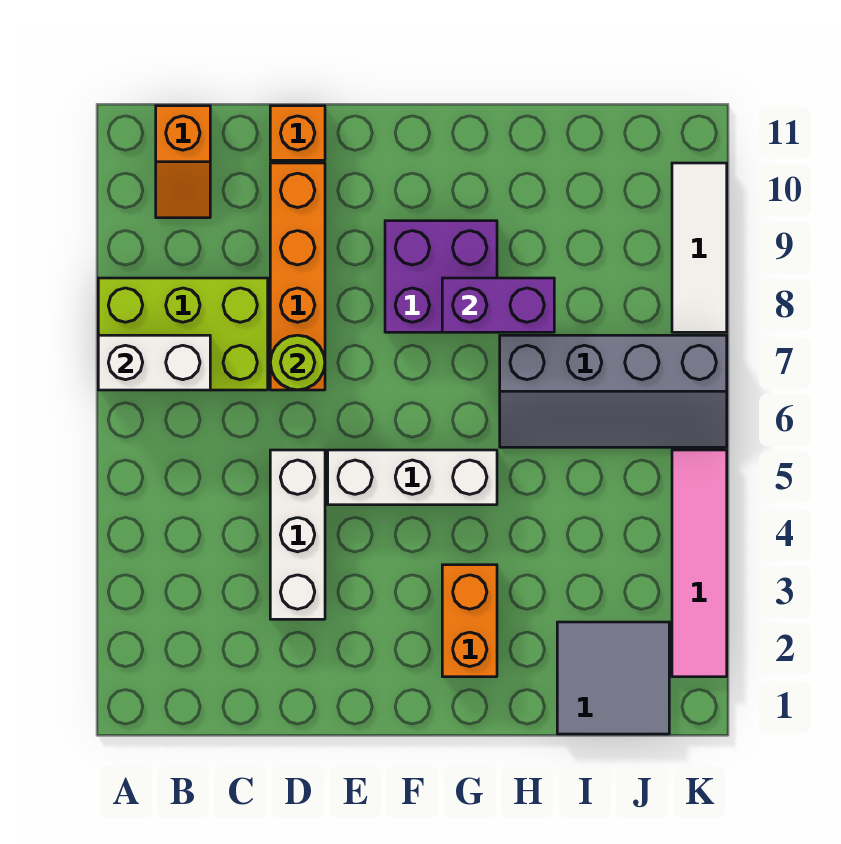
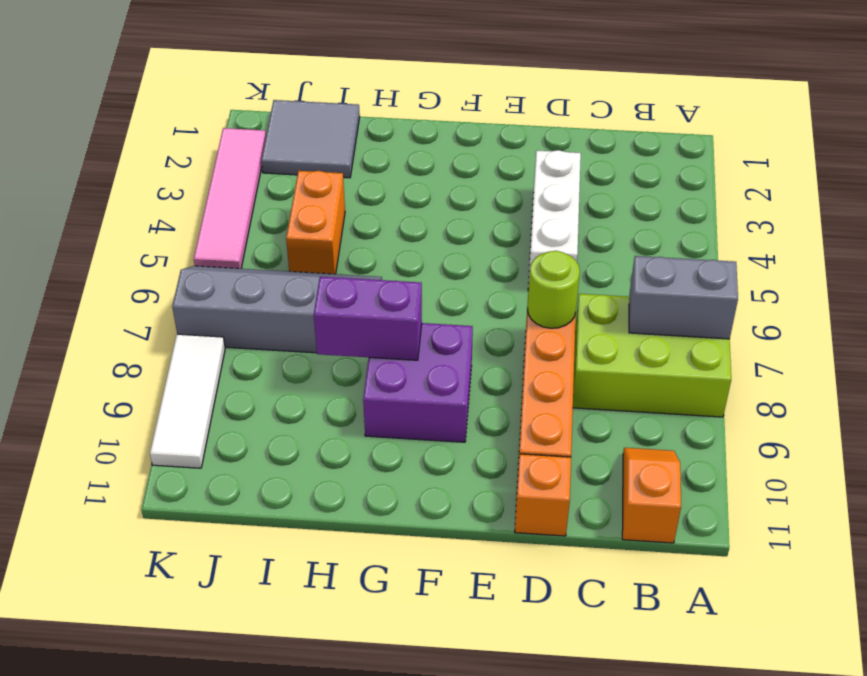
white 1x2 brick [98,335,210,390] -> grey 1x2 brick [629,256,738,339]
white 1x3 brick [328,450,497,505] -> none
orange 1x2 brick [442,565,497,677] -> orange 1x2 brick moved to [286,171,345,274]

